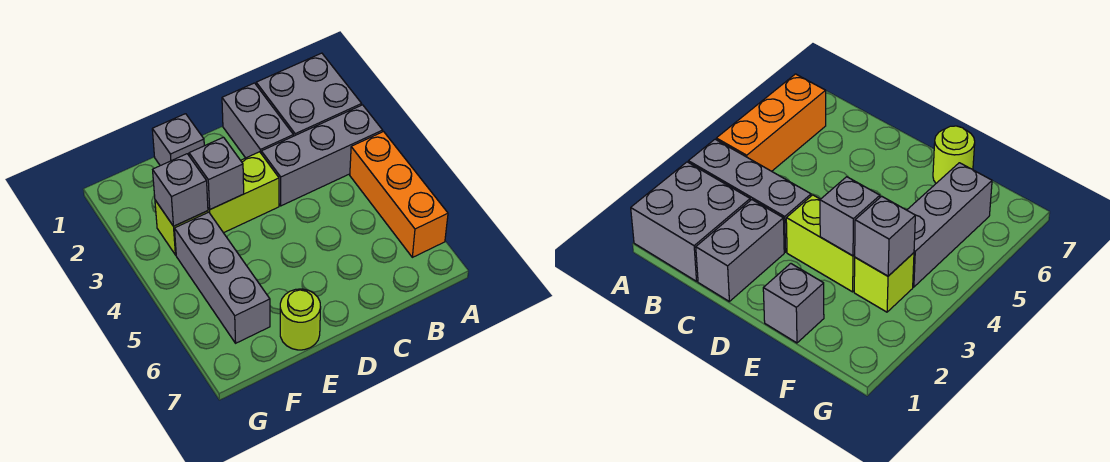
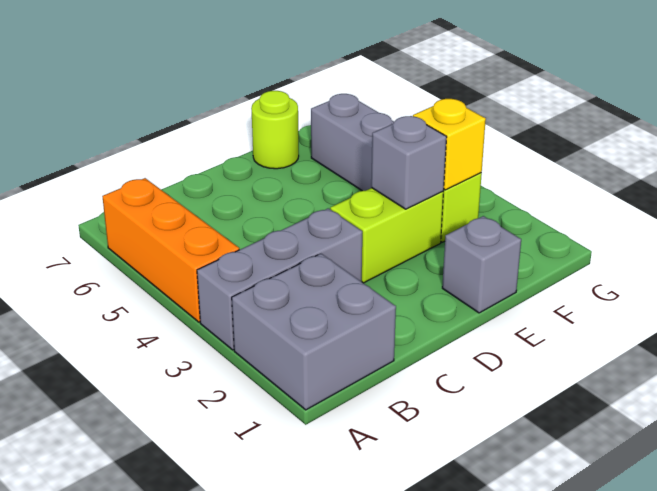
grey 1x2 brick [222,83,293,158] -> none
grey 1x1 brick [153,154,208,226] -> yellow 1x1 brick [413,99,486,190]

